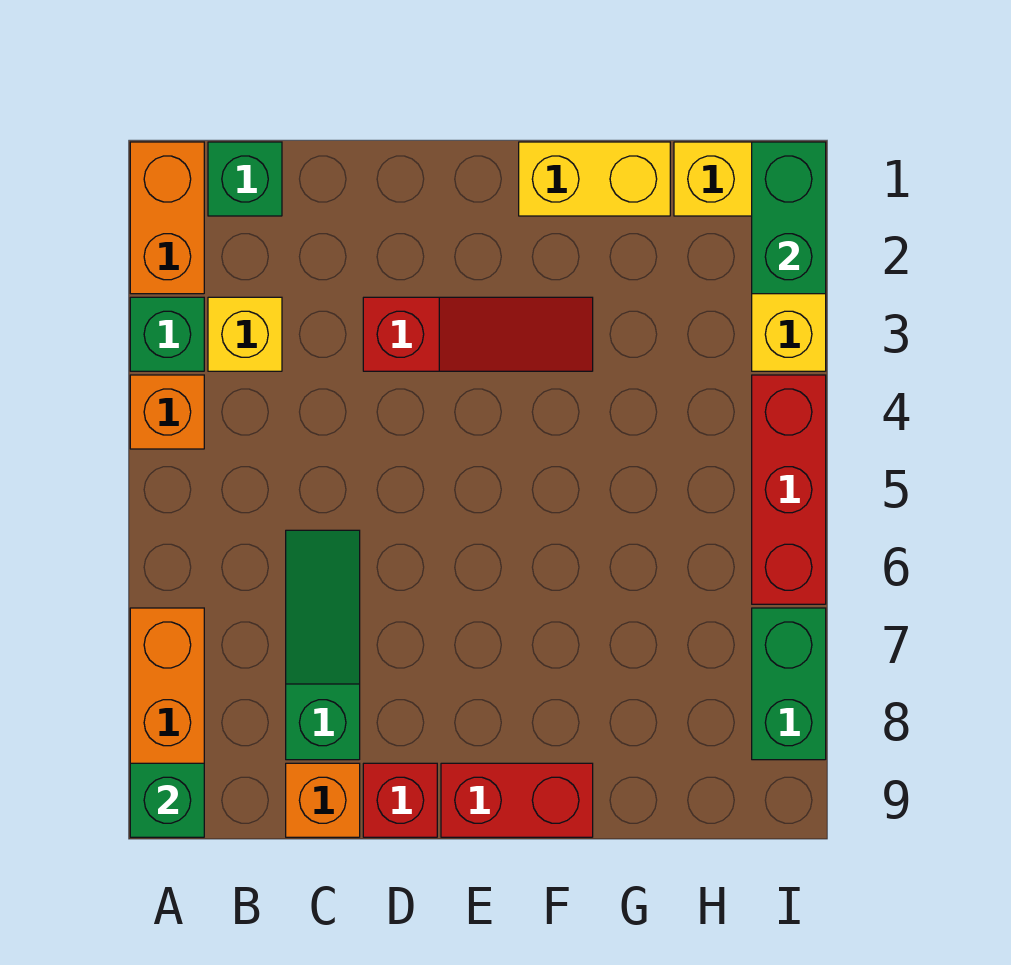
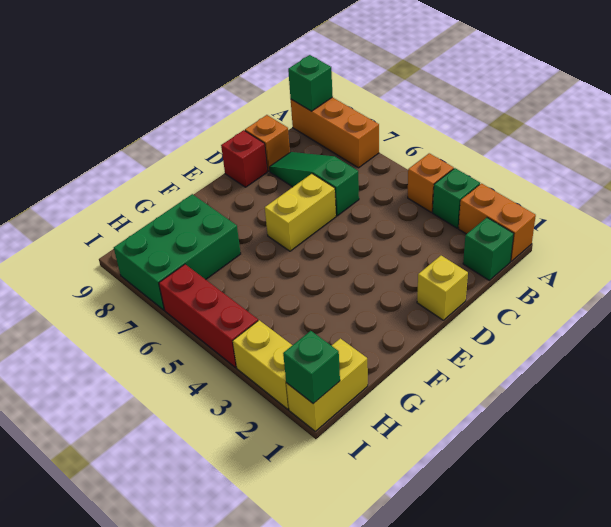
yellow 1x1 brick [208,297,282,371] -> yellow 1x1 brick moved to [417,256,468,320]
green 1x3 slope [286,530,360,760] -> green 1x3 slope turned to [269,152,359,216]
red 1x3 slope [363,297,593,371] -> none
red 1x2 brick [441,763,593,837] -> none
yellow 1x2 brick [519,142,670,216] -> yellow 1x2 brick moved to [265,174,336,251]
green 1x2 brick [752,142,826,294] -> green 1x1 brick [283,331,340,404]
green 1x2 brick [752,608,826,760] -> green 2x3 brick [114,194,241,310]

